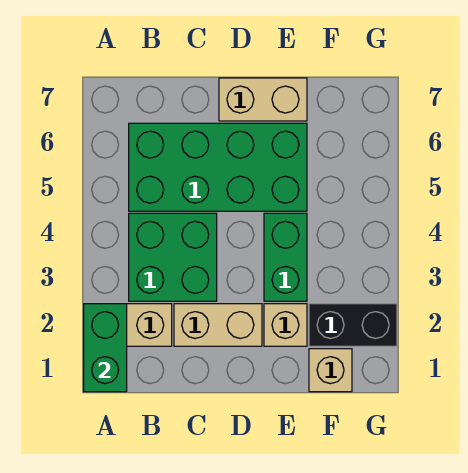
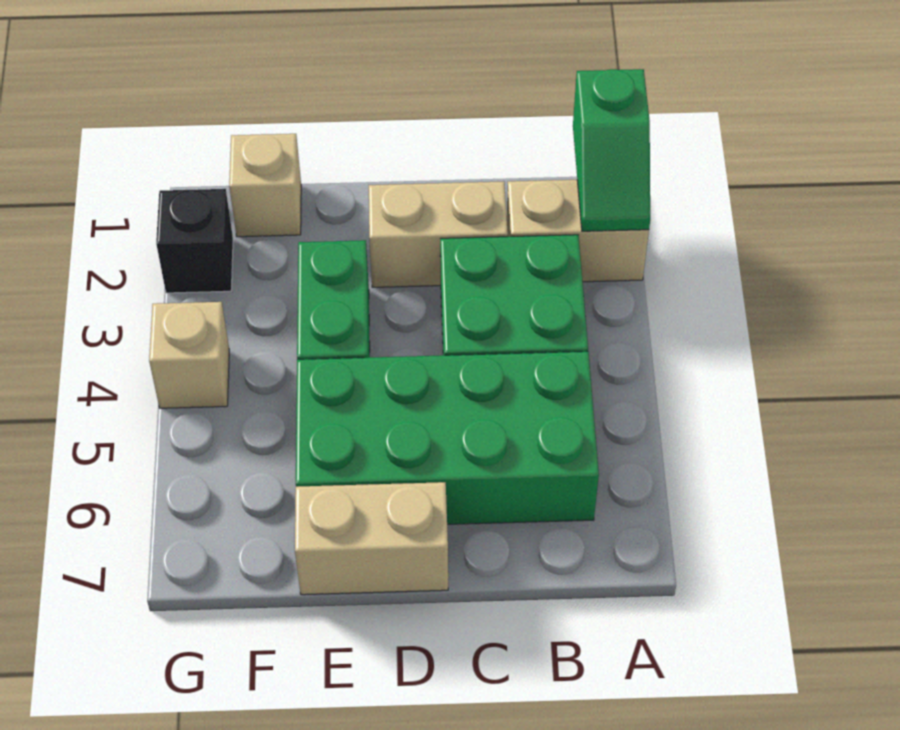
green 1x2 brick [84,304,127,392] -> green 1x2 slope [573,69,650,231]
tan 1x1 brick [264,304,307,346] -> tan 1x1 brick moved to [149,302,229,408]
black 1x2 brick [309,304,397,346] -> black 1x1 brick [156,189,233,293]

